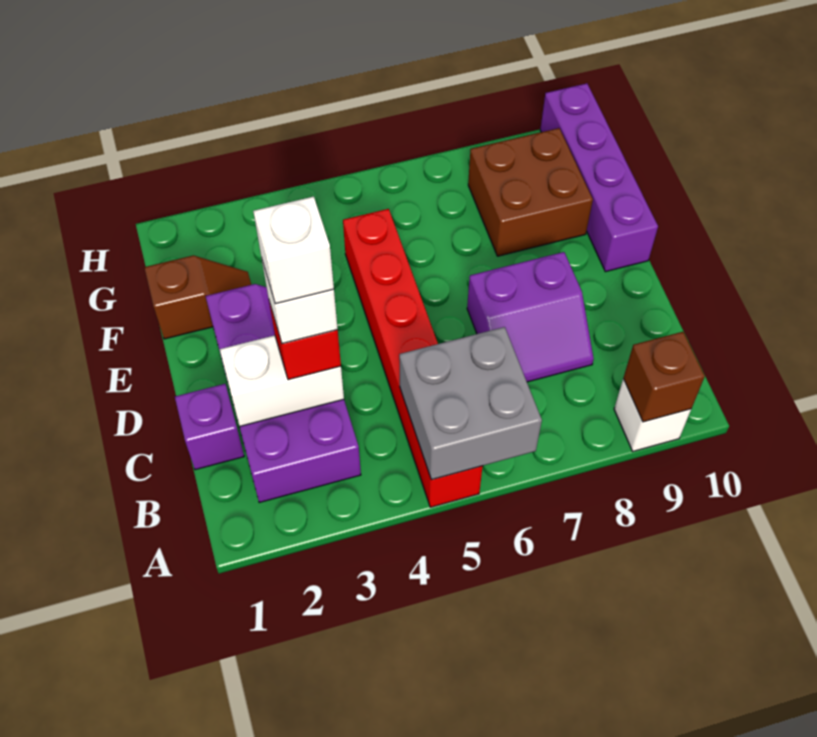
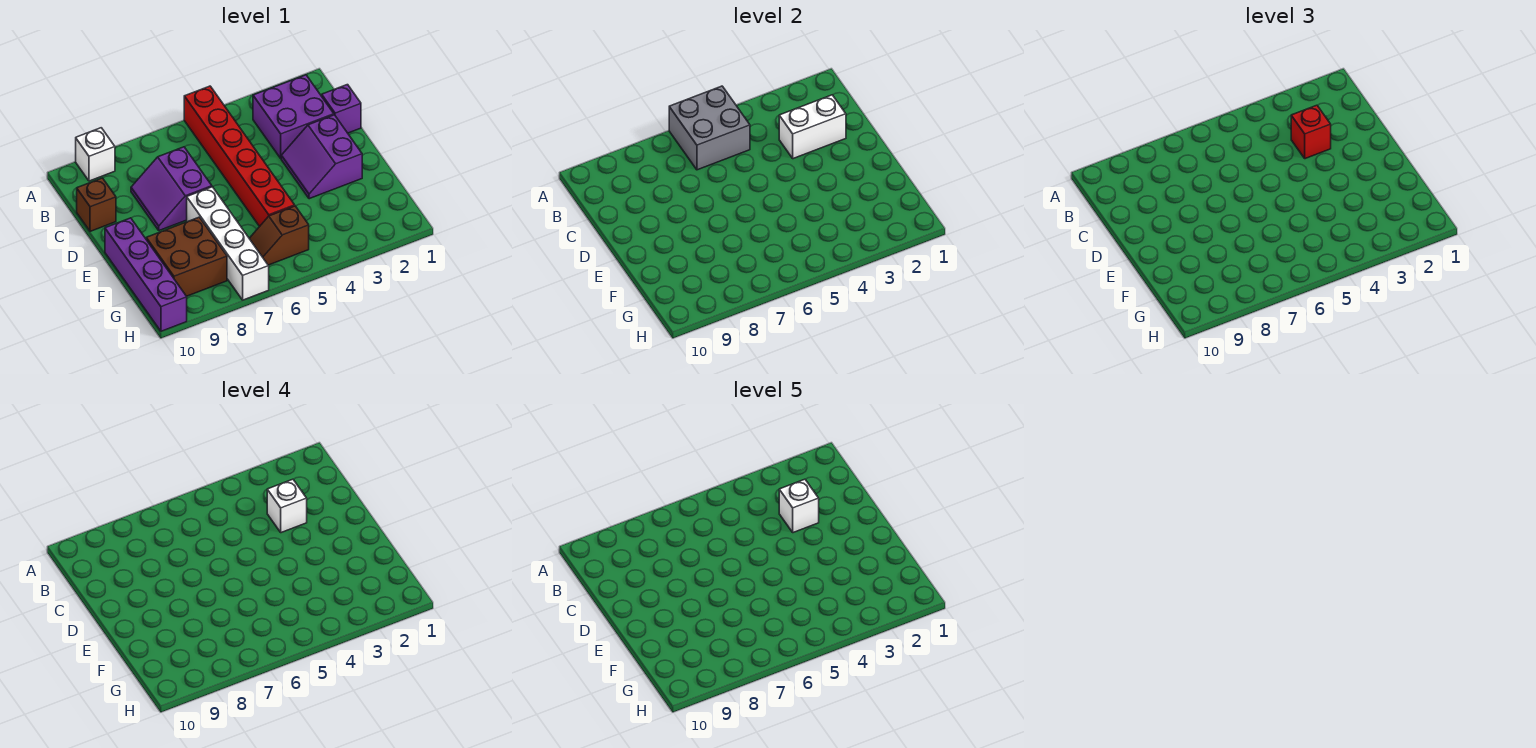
brown 1x1 brick [623,332,705,422] -> brown 1x1 brick moved to [77,178,116,231]
purple 2x2 slope [467,252,594,382] -> purple 2x2 slope turned to [131,147,212,231]
none -> white 1x4 brick [187,187,269,300]
brown 1x2 slope [144,255,251,339] -> brown 1x2 slope moved to [249,206,309,265]

